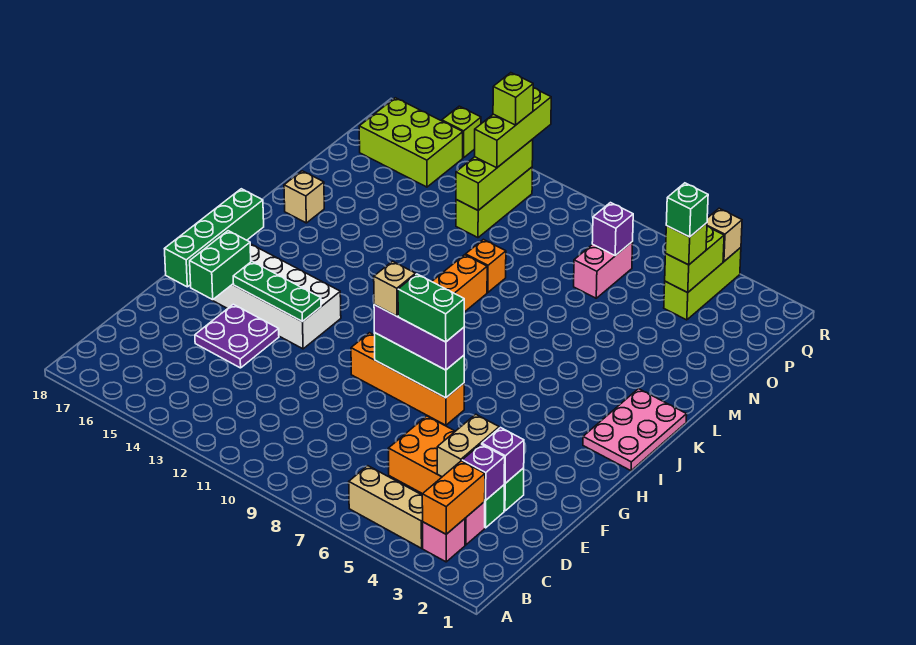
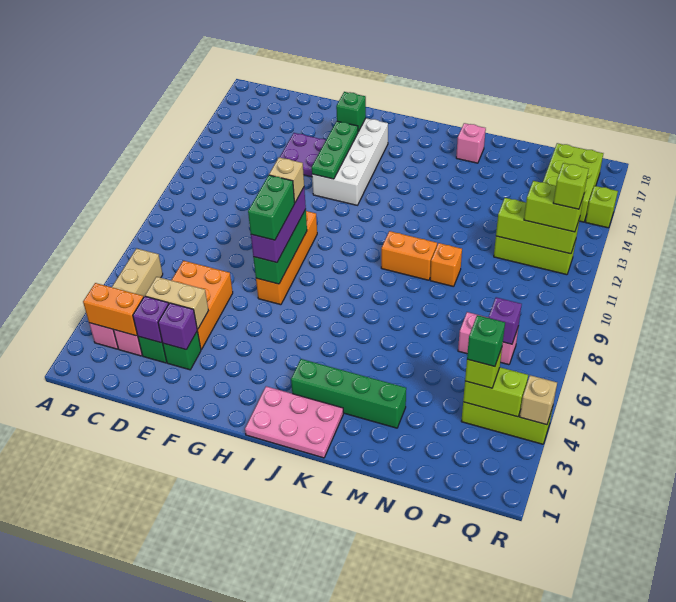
green 1x2 brick [190,231,251,300] -> green 1x1 brick [336,92,366,132]
green 1x4 brick [165,189,264,287] -> green 1x4 brick moved to [291,359,406,428]
tan 1x1 brick [284,171,324,223] -> pink 1x1 brick [456,123,486,163]
lime 1x3 brick [475,88,551,168] -> lime 1x2 brick [524,181,584,232]

